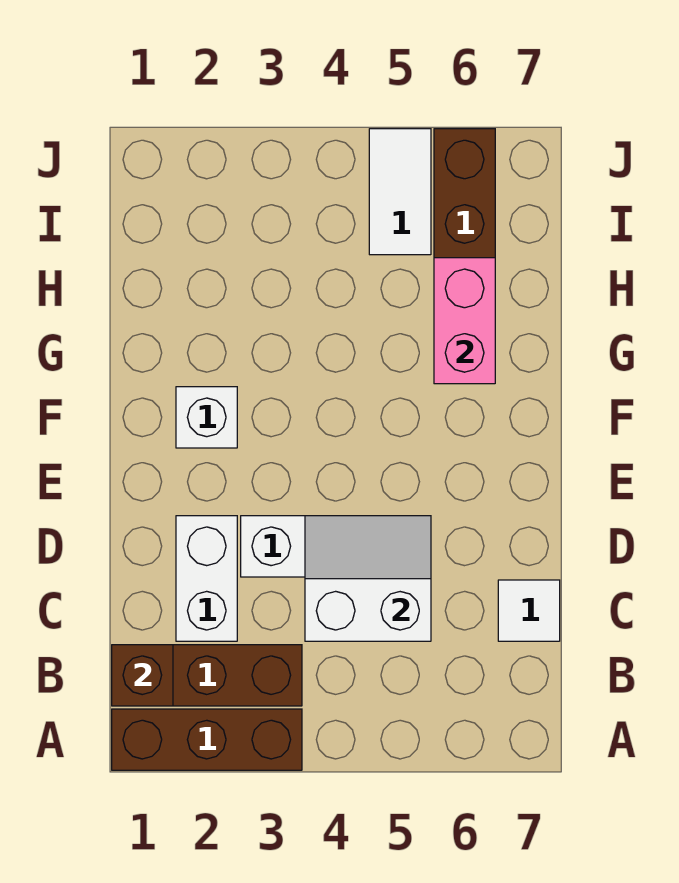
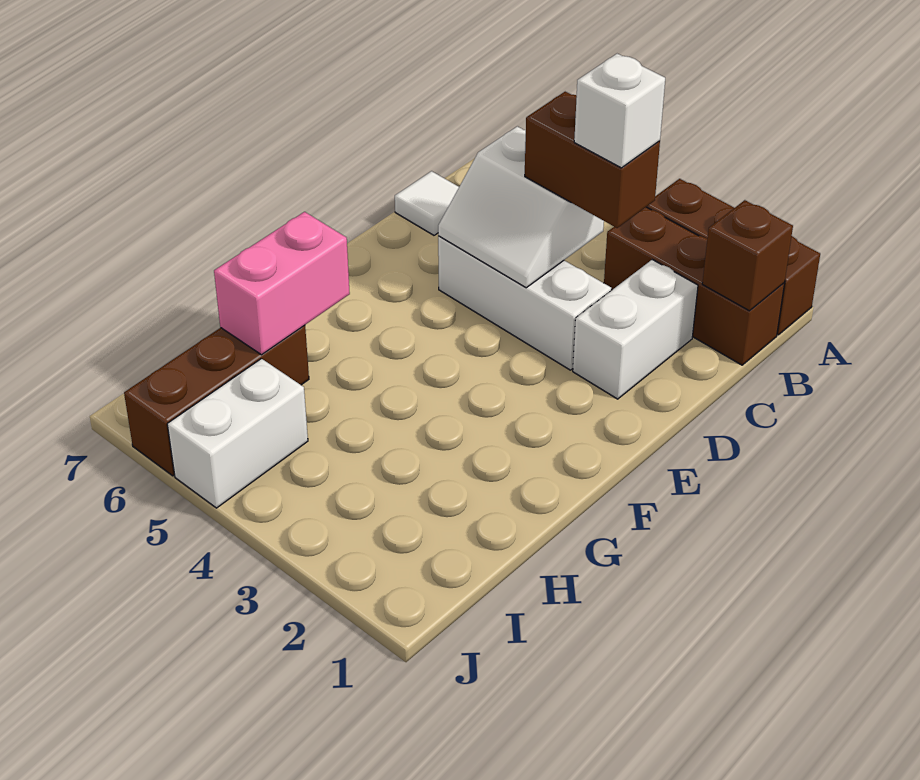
none -> brown 1x2 brick [525,92,660,228]
white 1x1 brick [176,387,237,448] -> white 1x1 brick moved to [574,54,665,168]
white 1x2 tile [369,129,431,255] -> white 1x2 brick [167,359,308,508]

